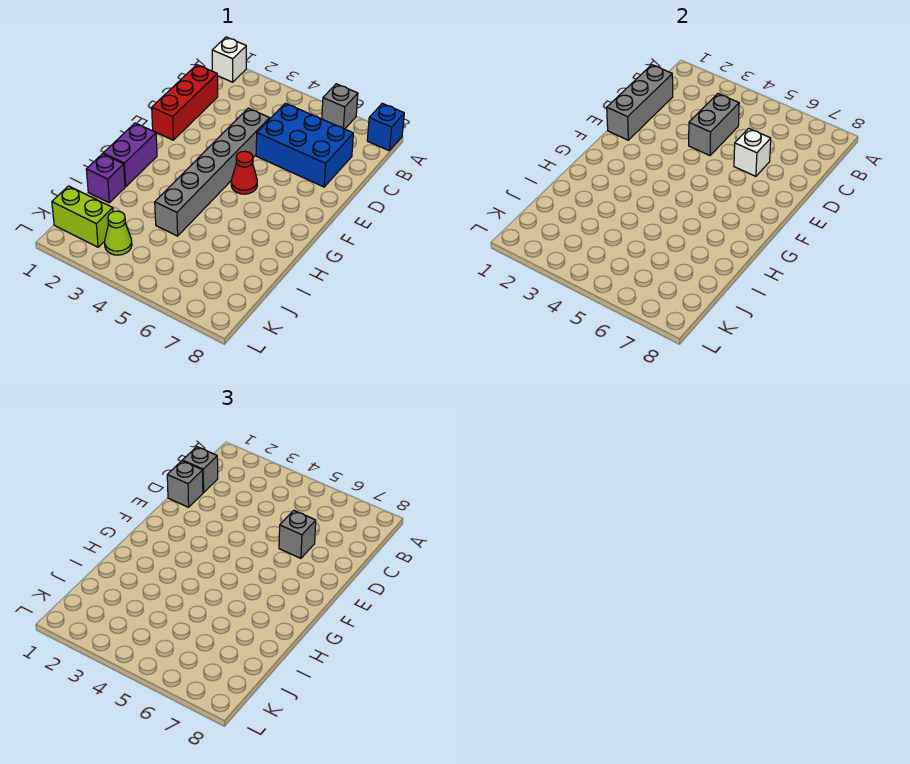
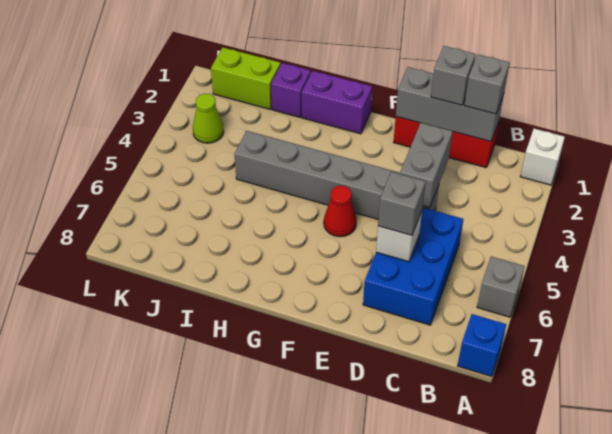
grey 1x2 brick [689,94,739,155] -> grey 1x2 brick turned to [400,123,453,208]
lime 1x2 brick [52,186,113,247] -> lime 1x2 brick turned to [211,48,281,109]

